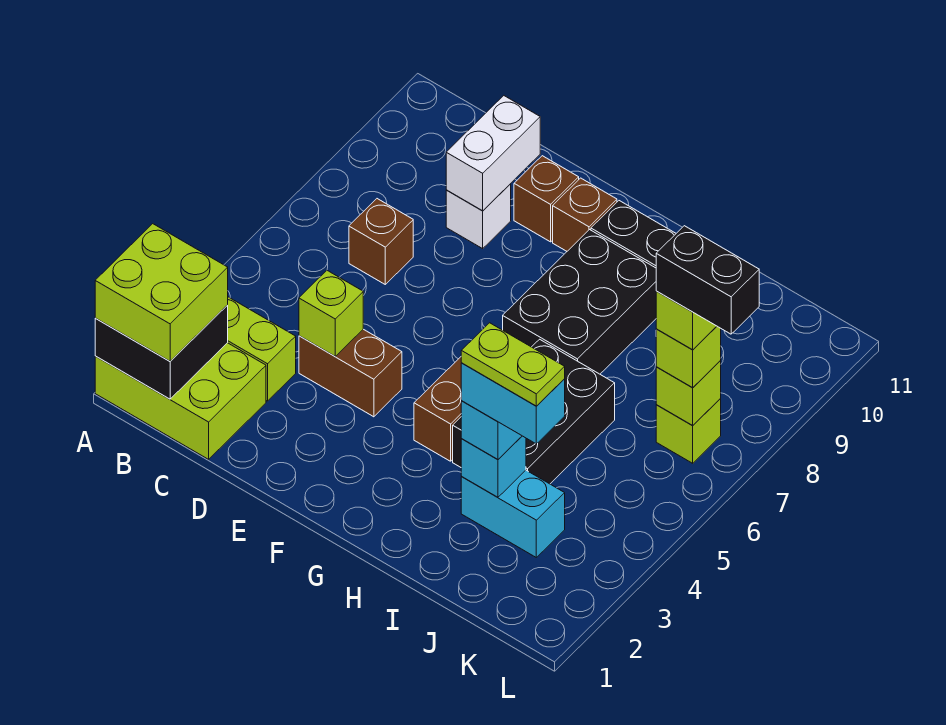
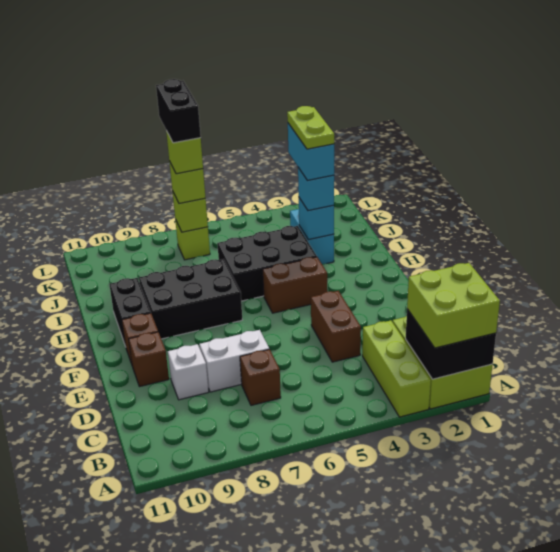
lime 1x1 brick [299,271,363,356] -> none
white 1x2 brick [446,96,540,211] -> white 1x2 brick moved to [199,330,269,392]

